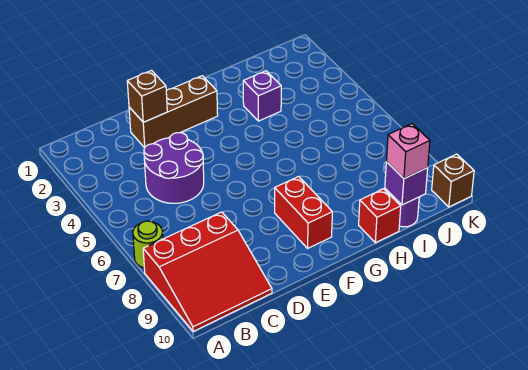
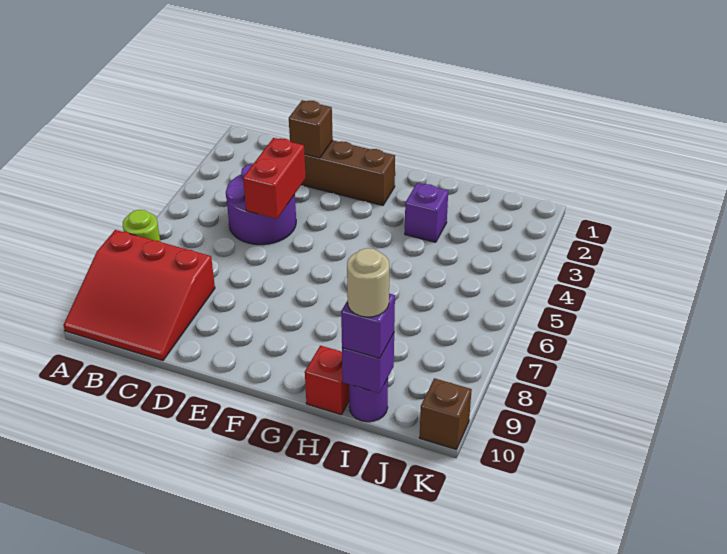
red 1x2 brick [275,176,332,248] -> red 1x2 brick moved to [243,138,306,219]
pink 1x1 brick [386,124,430,178] -> purple 1x1 brick [341,294,395,358]
none -> tan 1x1 round brick [347,248,389,317]

